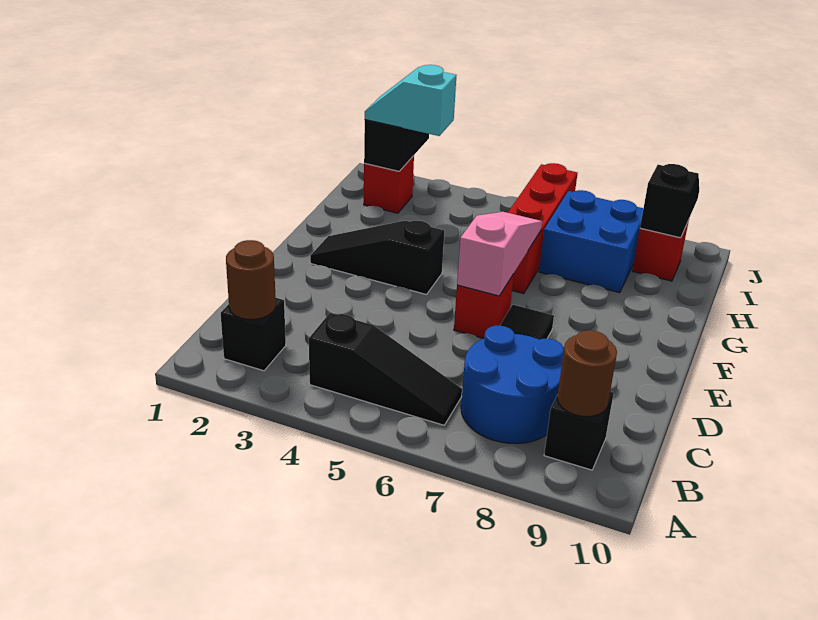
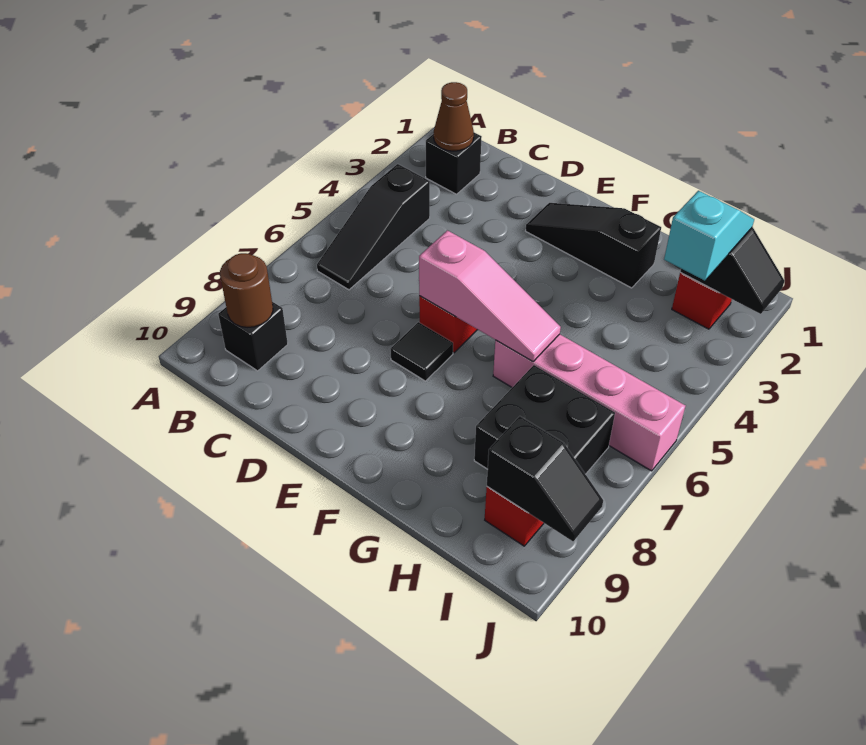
brown 1x1 round brick [226,240,276,319] -> brown 1x1 cone [434,82,474,151]
blue 2x2 round brick [461,326,564,444] -> none
black 1x3 slope [310,221,444,294] -> black 1x3 slope turned to [526,203,661,288]
red 1x4 brick [508,163,578,294] -> pink 1x4 brick [493,334,685,471]
blue 2x2 brick [539,190,643,293] -> black 2x2 brick [474,365,615,474]

